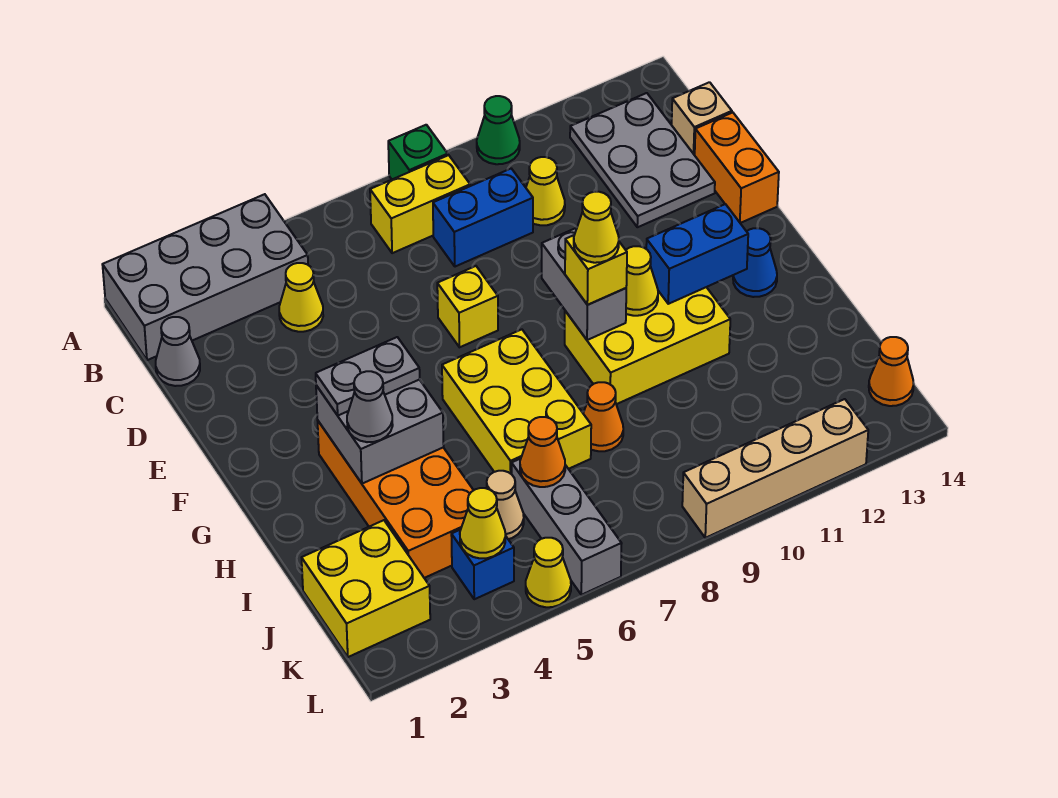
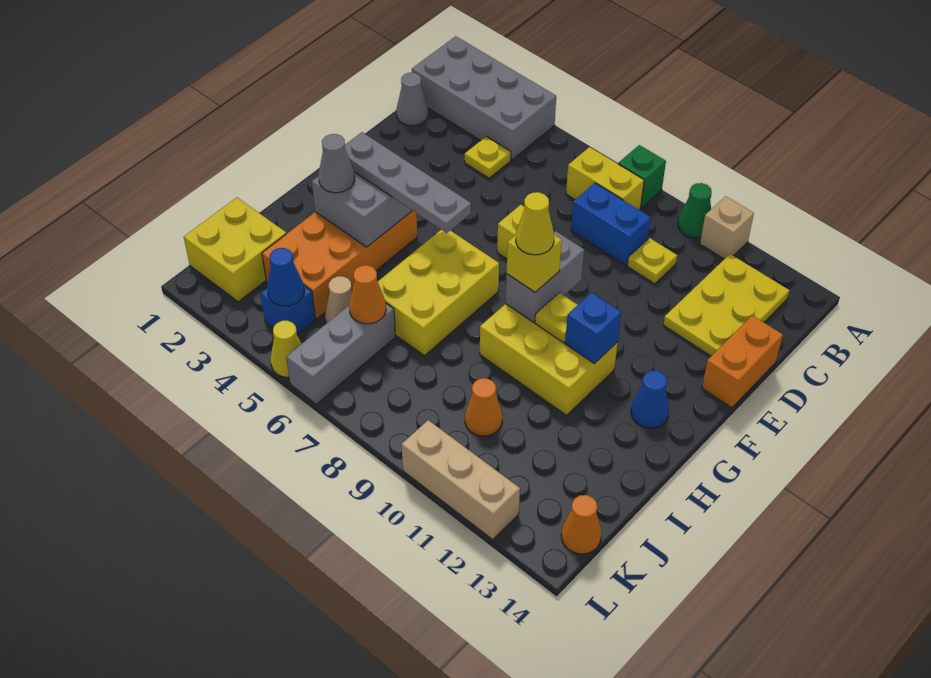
grey 2x3 plate [570,93,715,227] -> yellow 2x3 plate [663,254,789,356]
yellow 1x1 cone [279,263,323,332] -> yellow 1x1 plate [465,136,511,178]
yellow 1x1 cone [526,157,565,225] -> yellow 1x1 plate [627,238,677,284]
tan 1x1 brick [672,82,732,155] -> tan 1x1 brick moved to [700,196,754,259]
grey 1x2 plate [316,337,420,415] -> grey 1x4 plate [345,132,471,233]
yellow 1x1 cone [626,246,658,316] -> yellow 1x1 plate [535,293,577,343]
blue 1x2 brick [646,204,748,304] -> blue 1x1 brick [565,293,622,364]
orange 1x1 cone [583,382,623,451] -> orange 1x1 cone moved to [465,378,502,436]
yellow 1x1 cone [460,488,505,558] -> blue 1x1 cone [267,248,304,306]
tan 1x4 brick [682,399,868,538] -> tan 1x3 brick [401,420,520,540]

